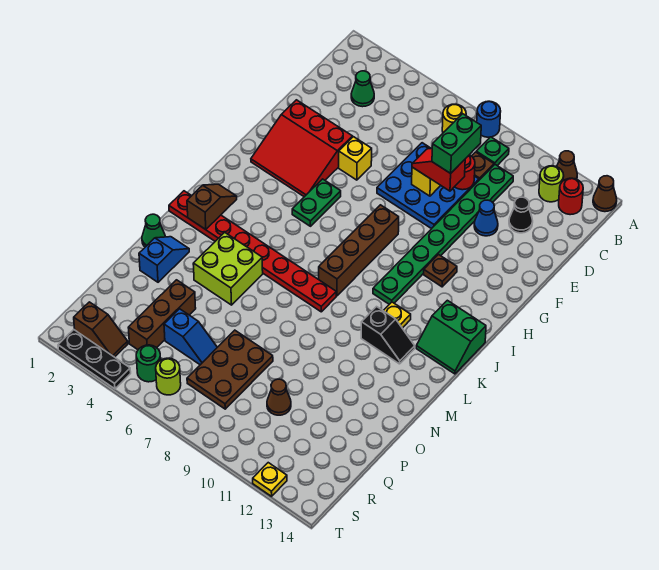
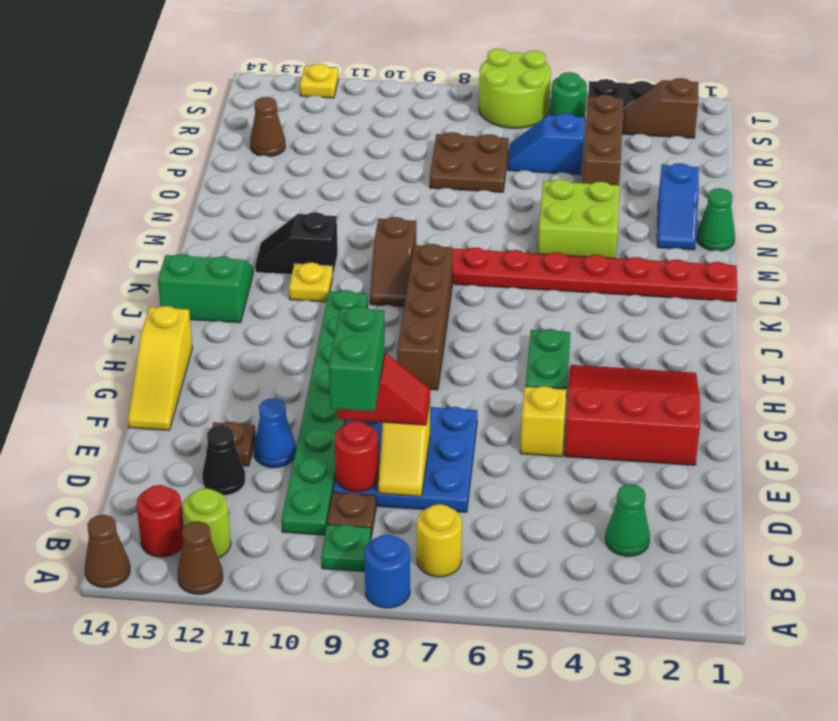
none -> yellow 1x3 slope [128,306,193,430]
brown 1x1 plate [424,255,457,287] -> brown 1x1 plate moved to [206,422,256,466]
brown 1x2 slope [187,184,237,229] -> brown 1x2 slope moved to [370,217,416,307]
brown 2x3 plate [187,330,273,409] -> brown 2x2 plate [430,132,509,192]
brown 1x1 cone [267,379,291,415] -> brown 1x1 cone moved to [250,97,285,157]
lime 1x1 round brick [156,358,181,395] -> lime 2x2 round brick [479,49,551,128]

